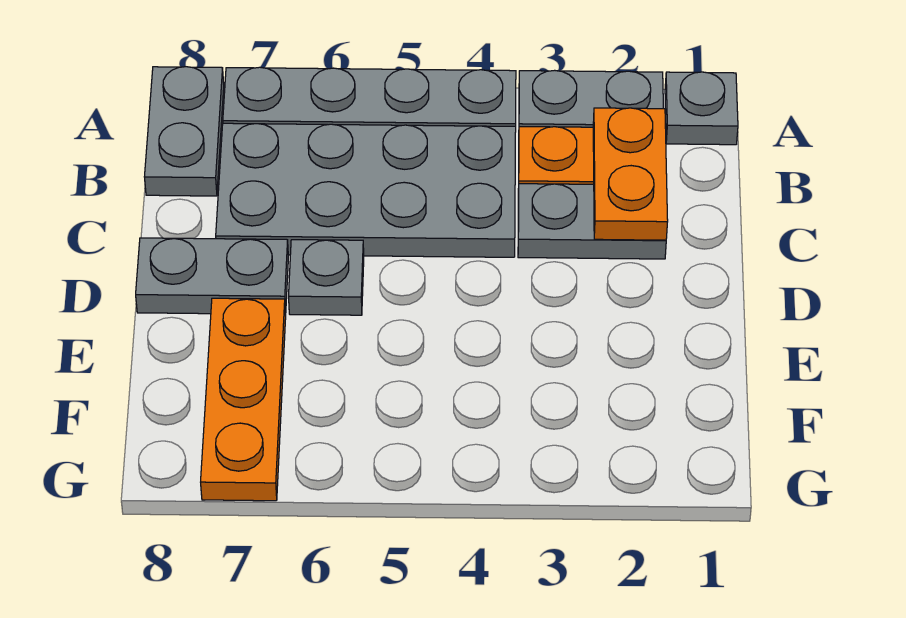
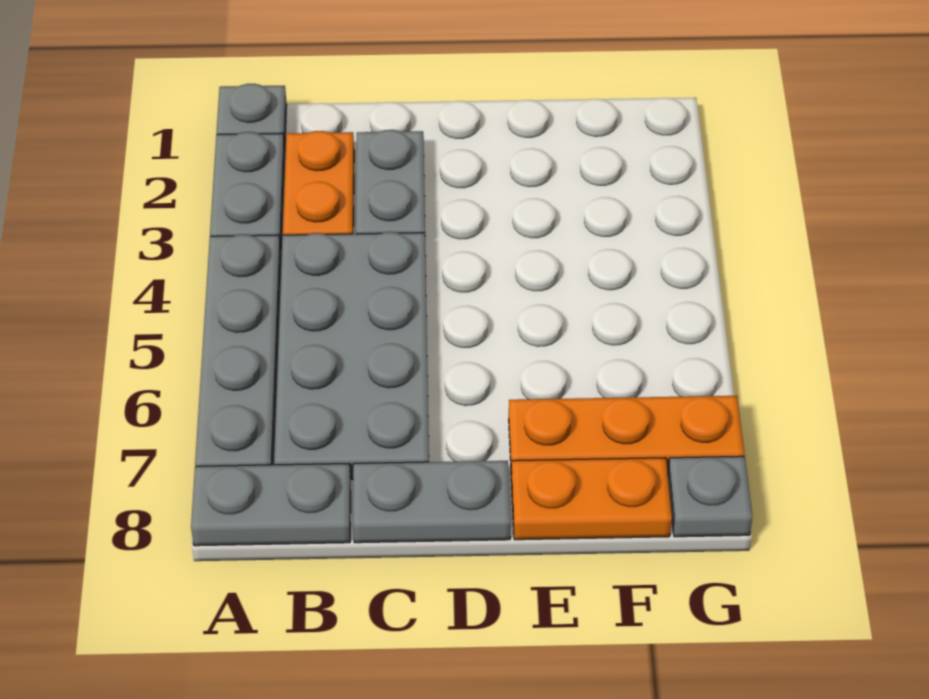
orange 1x2 plate [593,108,668,240] -> orange 1x2 plate moved to [511,458,672,540]
grey 1x1 plate [289,240,364,315] -> grey 1x1 plate moved to [668,456,752,537]
grey 1x2 plate [136,238,288,314] -> grey 1x2 plate turned to [353,461,511,543]

